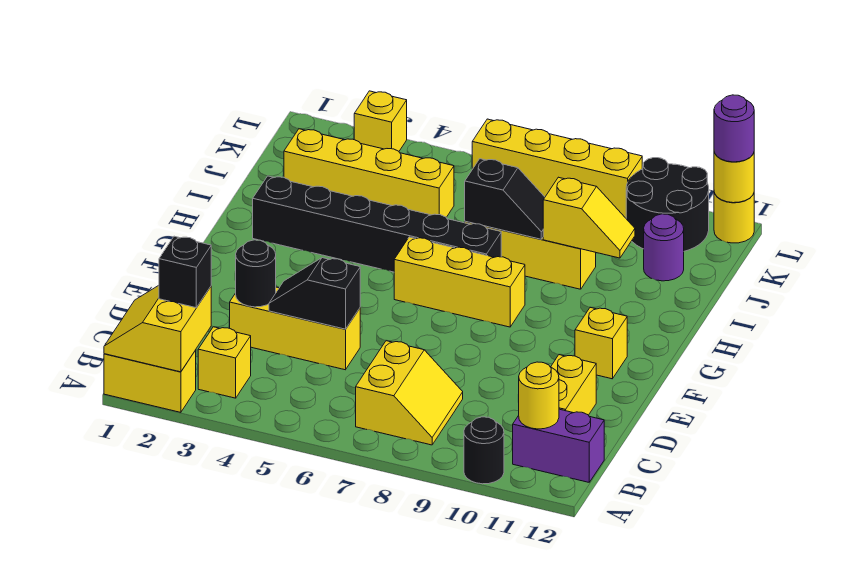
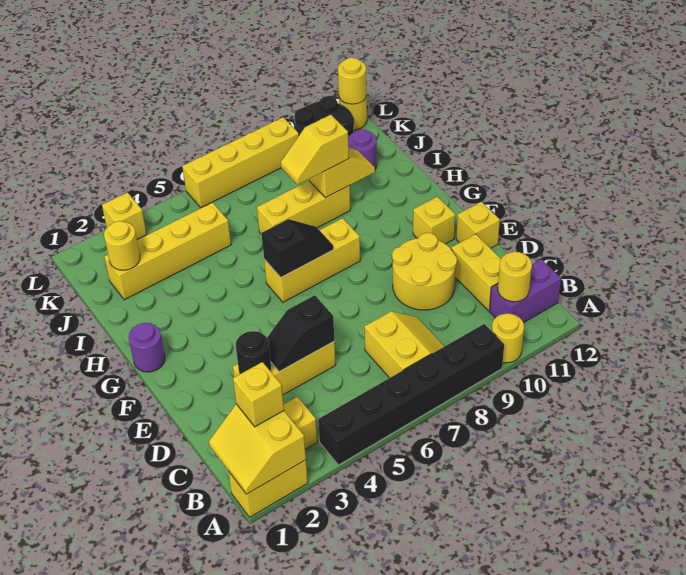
black 1x1 round brick [464,417,504,484] -> yellow 1x1 round brick [492,313,524,363]
black 1x1 brick [159,236,211,308] -> yellow 1x1 brick [233,362,284,427]
none -> yellow 2x2 round brick [392,233,457,310]
none -> yellow 1x1 brick [456,202,500,248]
black 1x6 brick [253,176,501,272] -> black 1x6 brick moved to [318,324,504,465]
black 1x2 slope [465,159,545,239] -> black 1x2 slope moved to [262,219,333,277]
none -> yellow 1x2 slope [281,115,349,185]
none -> yellow 1x1 round brick [104,221,140,270]
purple 1x1 round brick [714,95,754,162] -> purple 1x1 round brick moved to [129,323,165,372]

